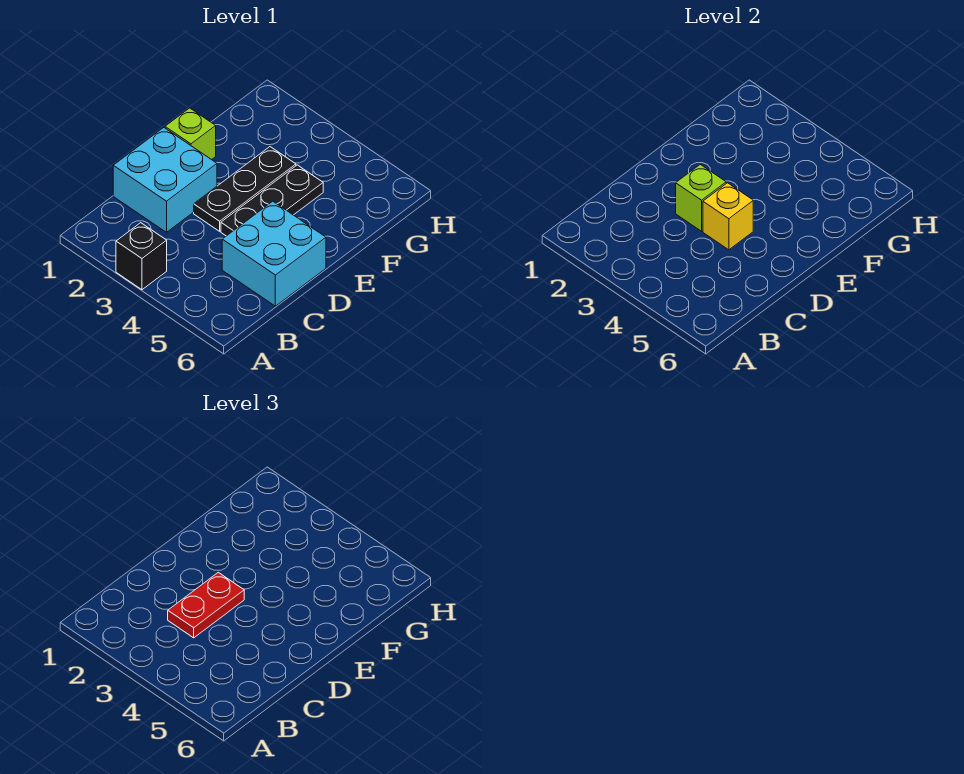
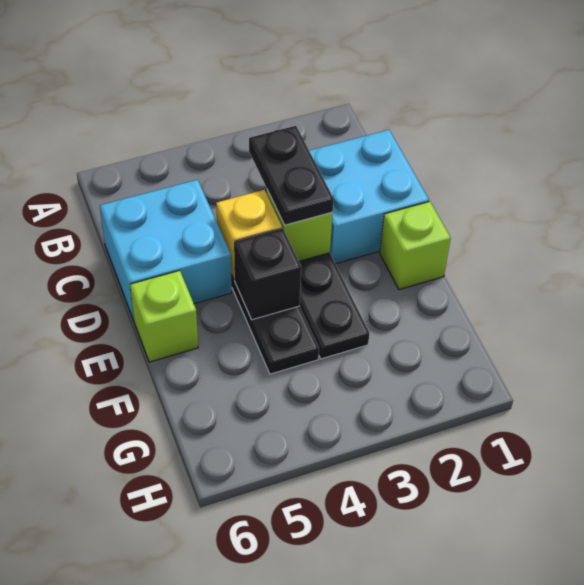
black 1x1 brick [116,223,167,290] -> black 1x1 brick moved to [234,228,301,320]
red 1x2 plate [168,572,244,638] -> black 1x2 plate [249,126,334,225]
none -> lime 1x1 brick [130,271,198,362]

